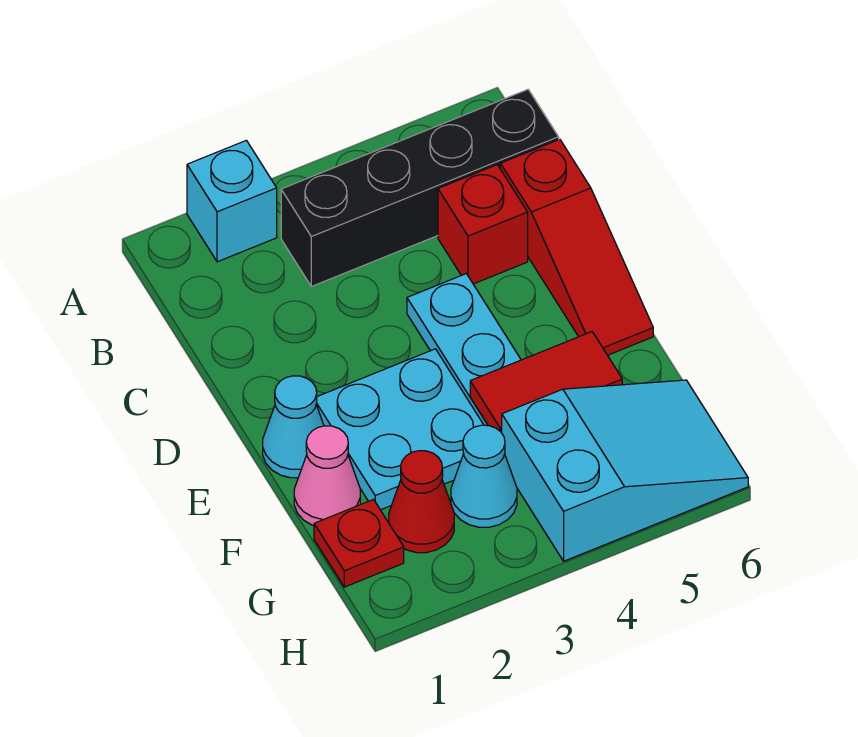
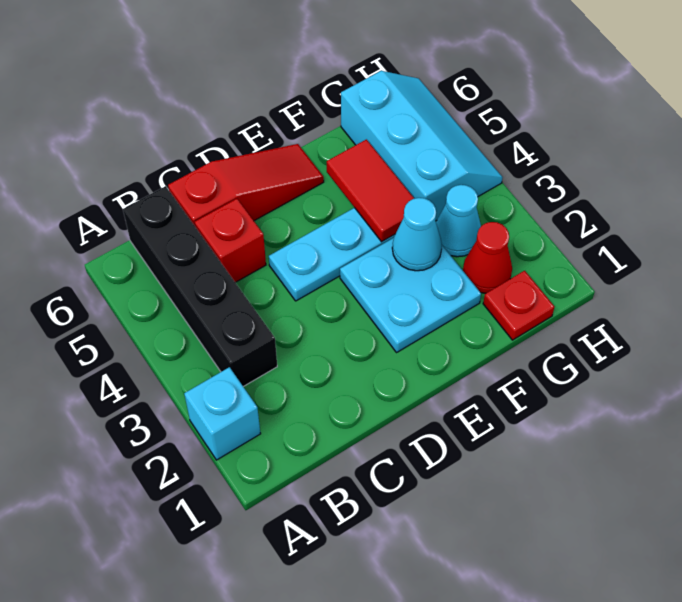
cyan 1x1 cone [263,376,324,478] -> cyan 1x1 cone moved to [392,198,442,271]
pink 1x1 cone [294,426,360,526] -> none
cyan 2x3 slope [502,380,748,561] -> cyan 2x3 slope turned to [341,71,503,221]

